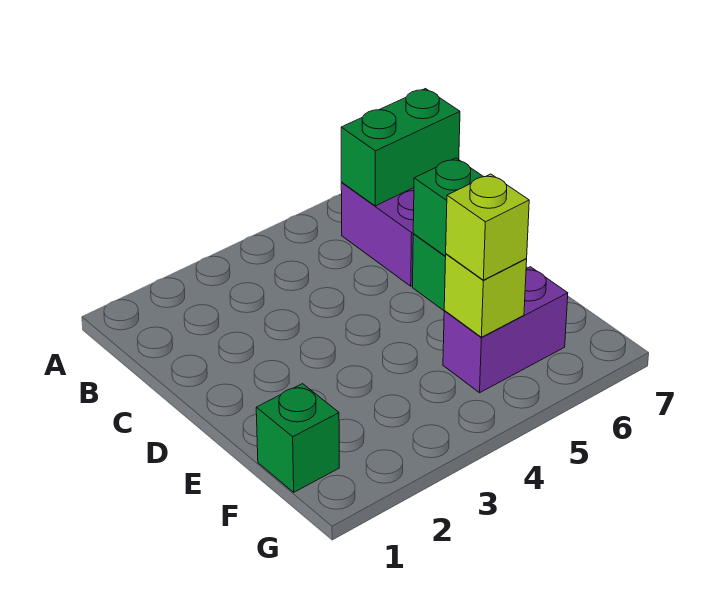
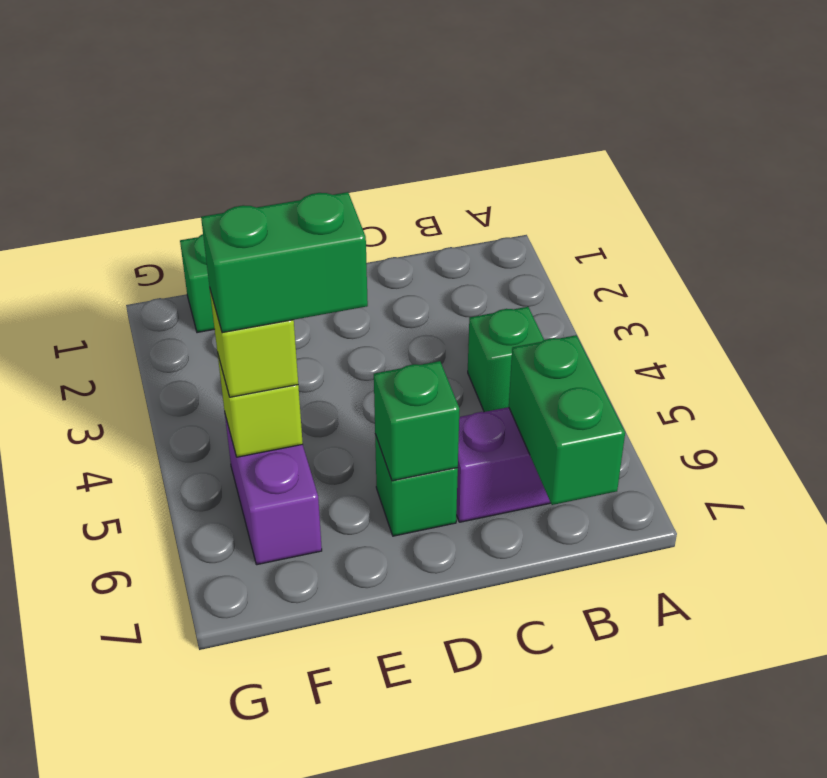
none -> green 1x1 brick [468,307,544,412]
none -> green 1x2 brick [201,192,368,333]

